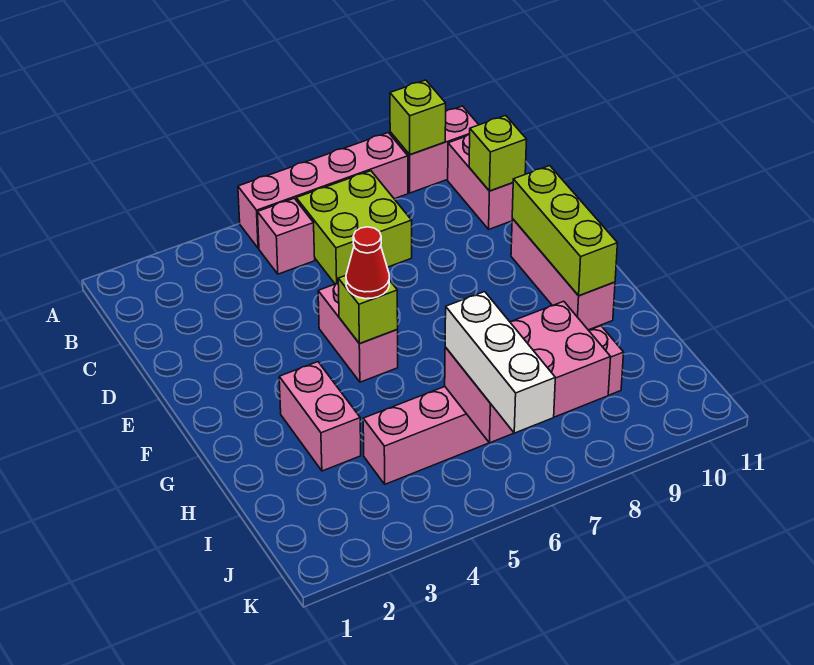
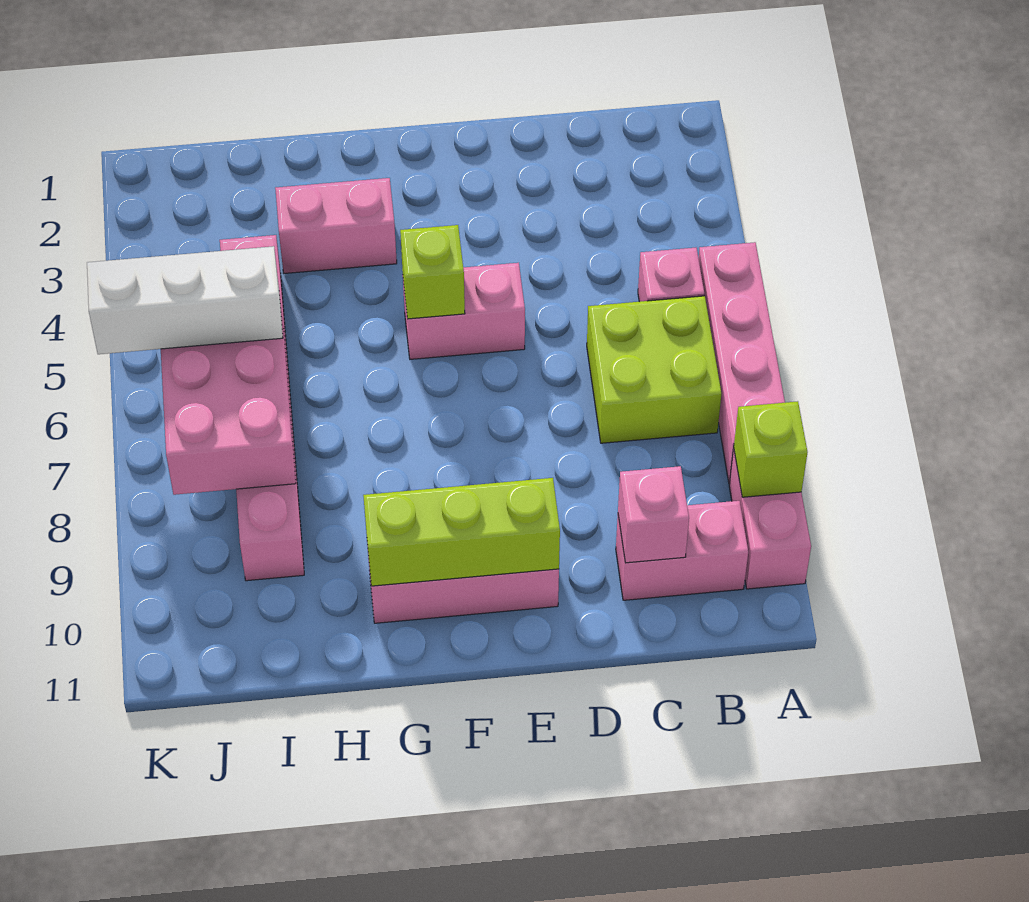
lime 1x1 brick [469,115,527,191] -> pink 1x1 brick [618,466,689,563]
red 1x1 cone [346,227,389,299] -> none

